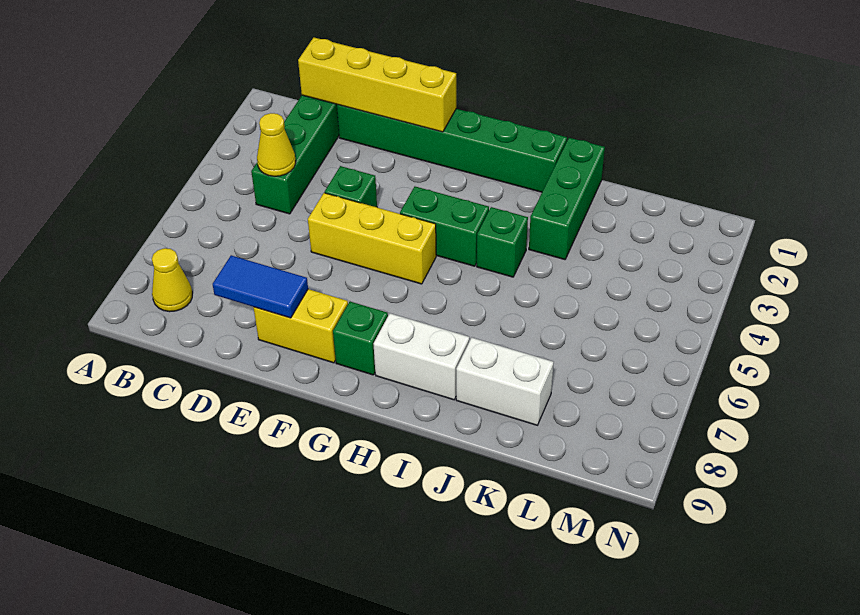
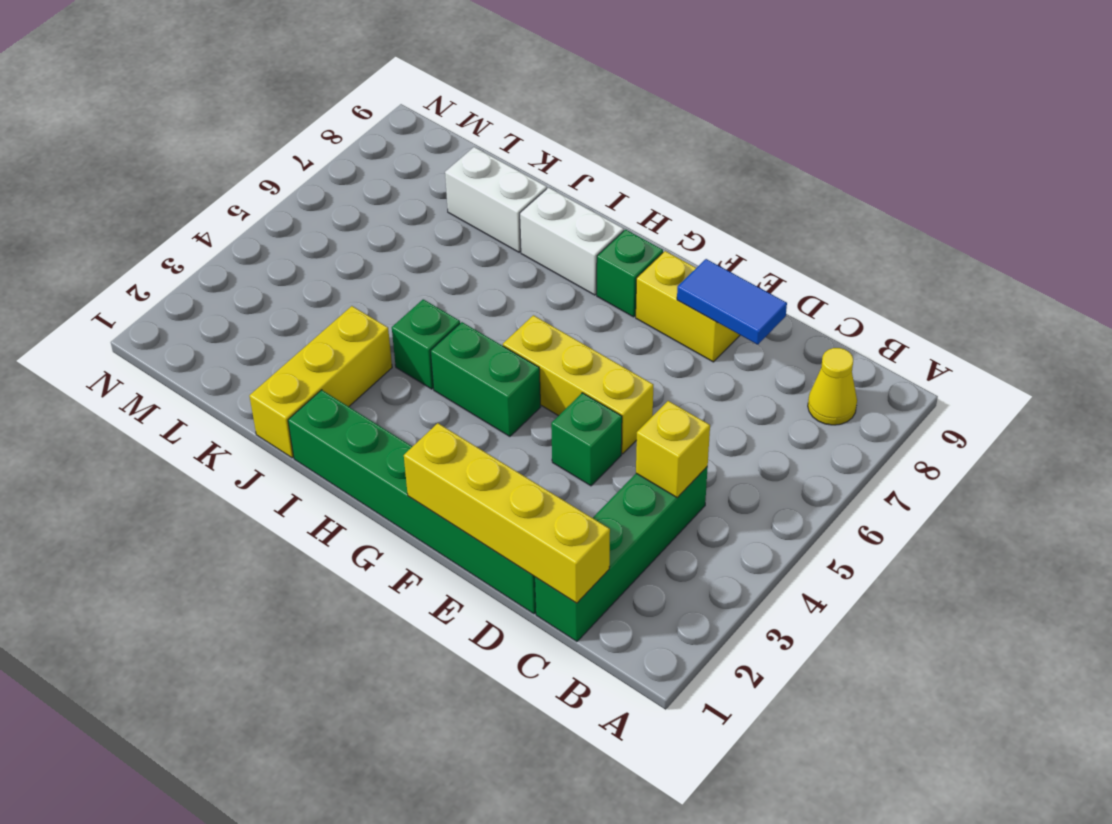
yellow 1x1 cone [257,113,296,176] -> yellow 1x1 brick [636,401,710,498]
green 1x3 brick [529,138,605,260] -> yellow 1x3 brick [250,306,392,458]

